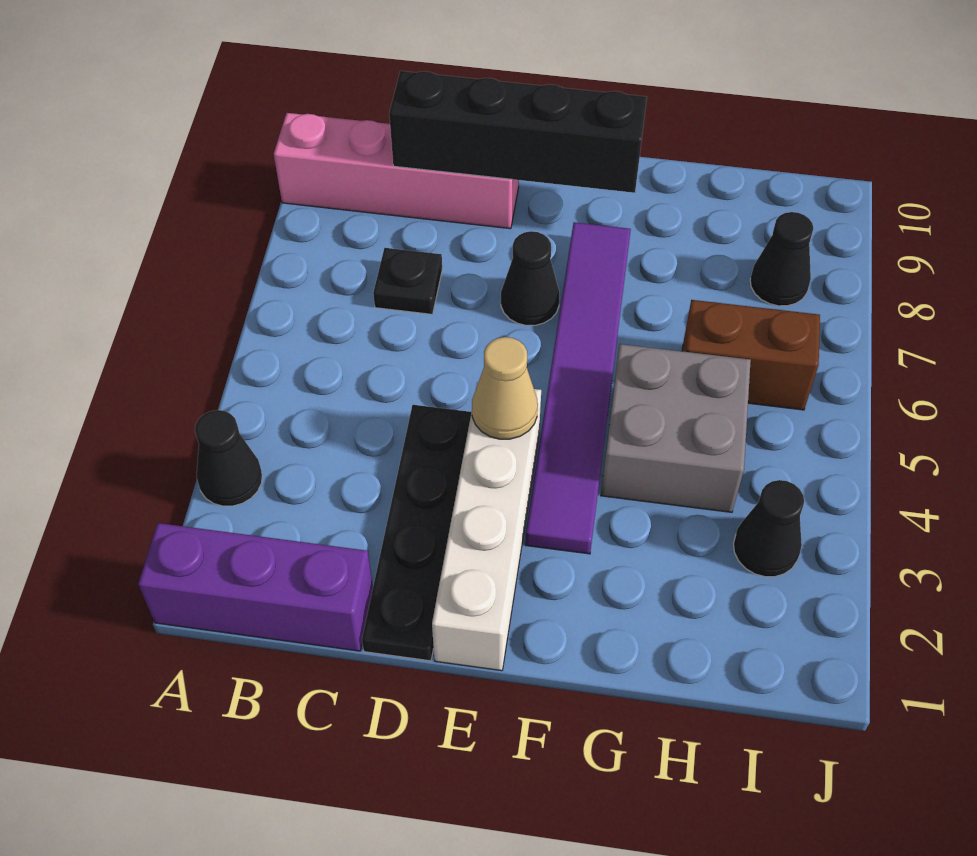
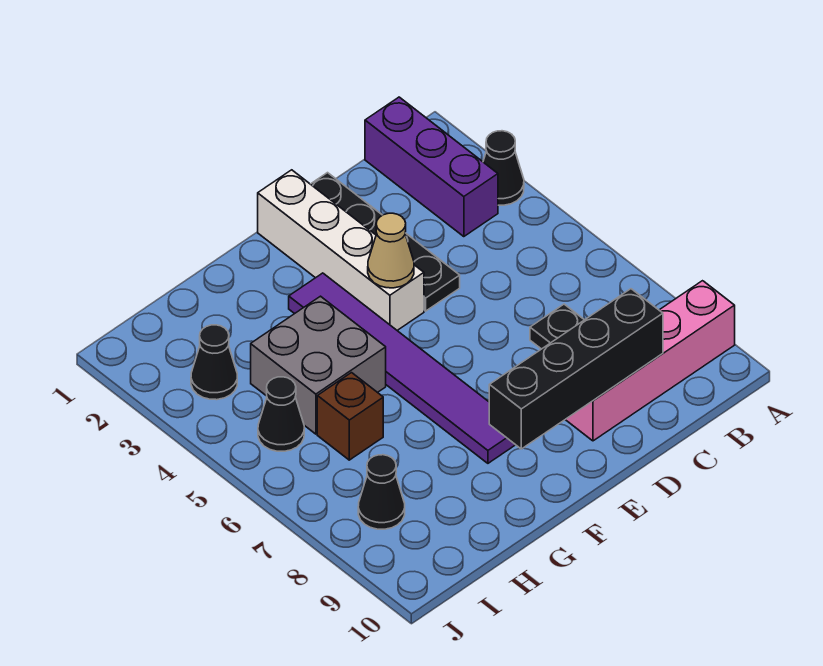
purple 1x3 brick [138,523,373,651] -> purple 1x3 brick turned to [365,97,498,237]
black 1x1 cone [501,231,559,325] -> black 1x1 cone moved to [258,377,304,451]
brown 1x2 brick [682,300,820,410] -> brown 1x1 brick [317,373,383,460]

